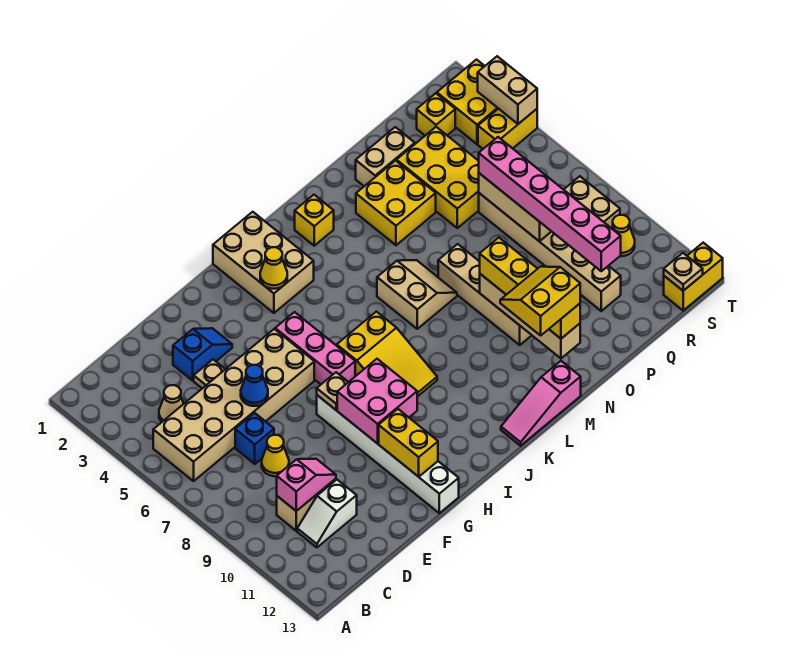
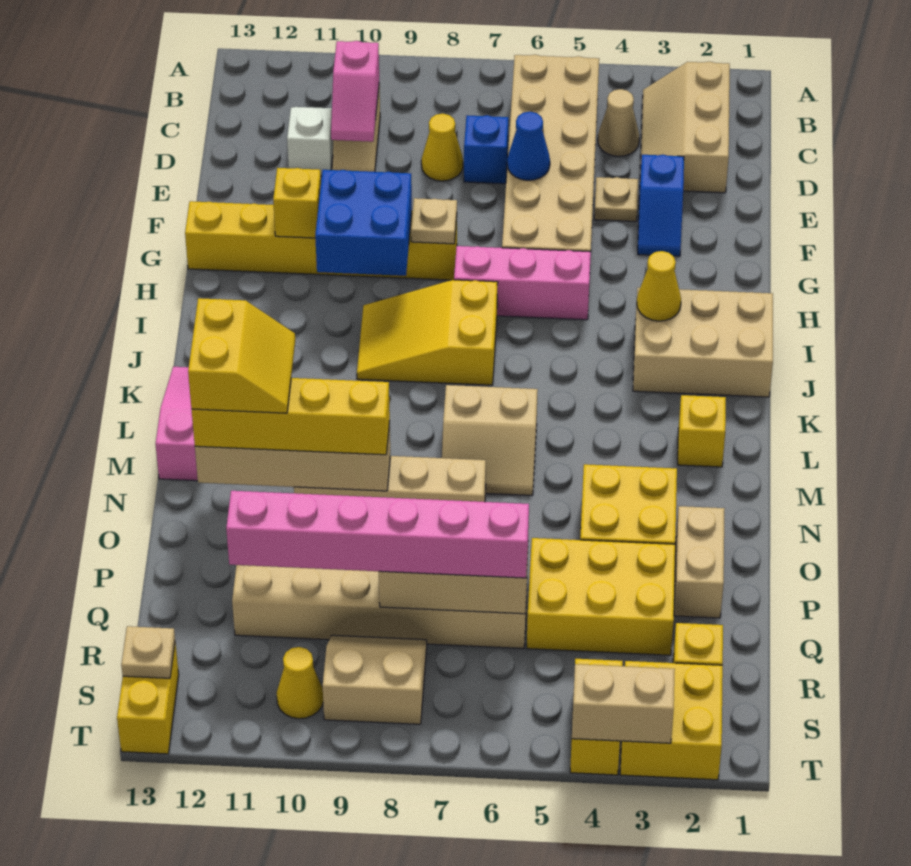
none -> tan 2x3 slope [640,62,730,193]
white 1x6 brick [317,395,459,513] -> yellow 1x6 brick [185,201,457,280]
pink 2x2 brick [337,359,417,444] -> blue 2x2 brick [315,170,412,276]
yellow 1x2 brick [379,409,438,477] -> yellow 1x1 brick [273,168,321,238]

